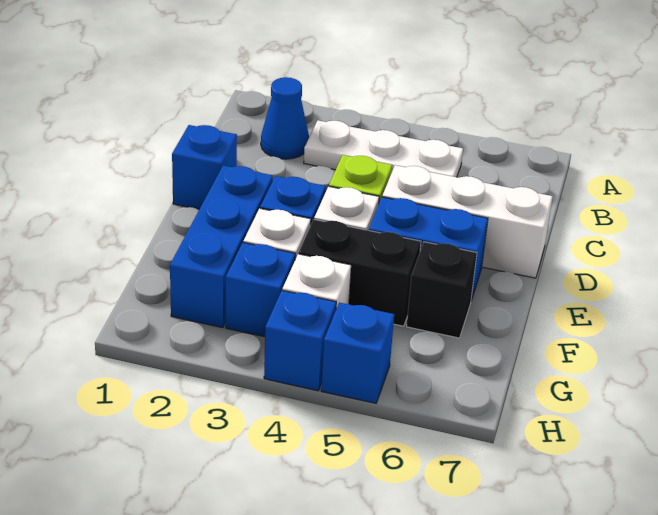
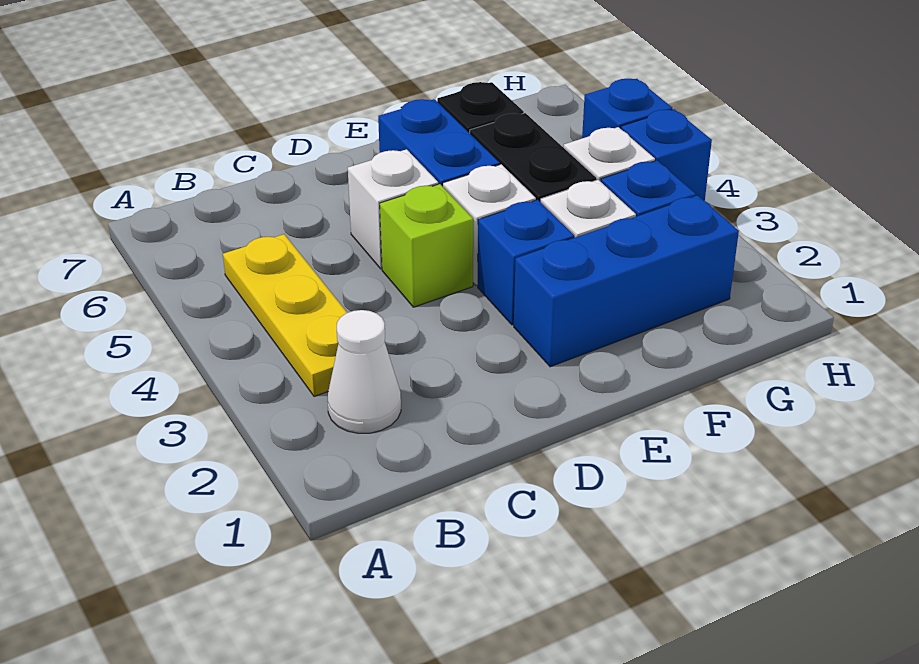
blue 1x1 cone [261,77,309,159] -> white 1x1 cone [327,310,401,433]
white 1x3 plate [304,121,463,177] -> yellow 1x3 plate [223,234,347,397]
blue 1x1 brick [172,125,237,209] -> none
white 1x3 brick [382,165,553,278] -> white 1x1 brick [348,149,438,269]

